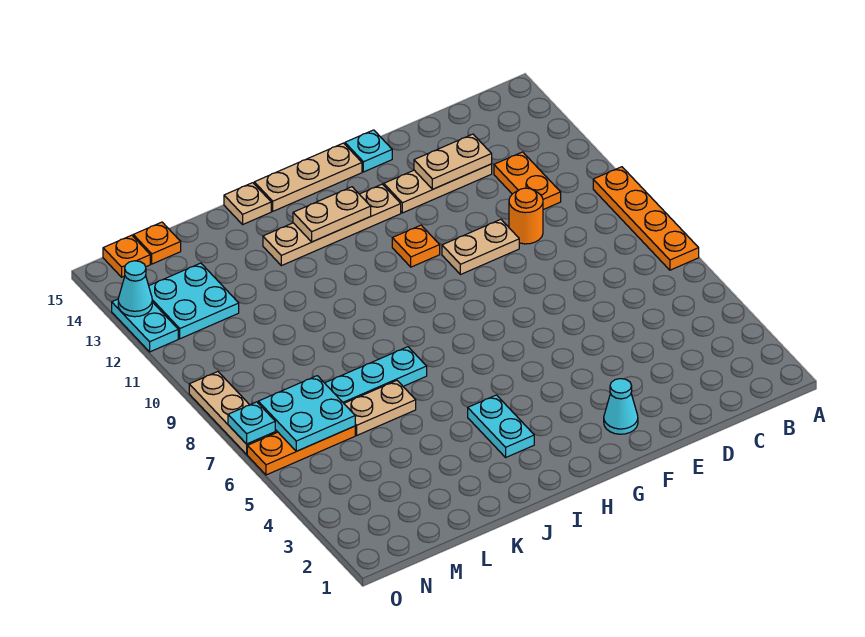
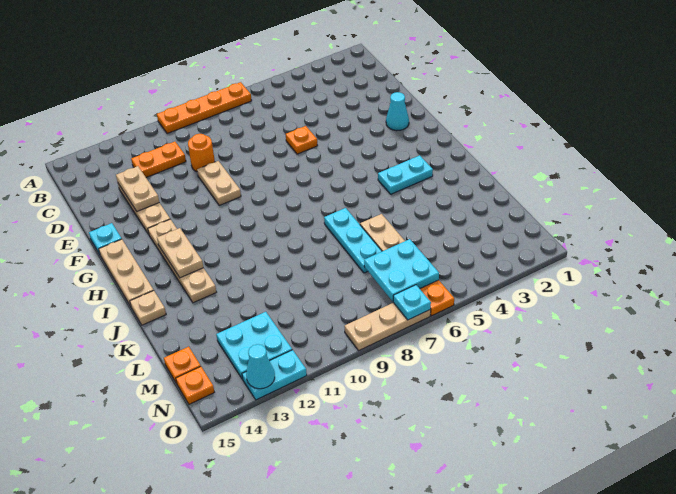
orange 1x1 plate [392,225,440,267] -> orange 1x1 plate moved to [286,126,318,154]

